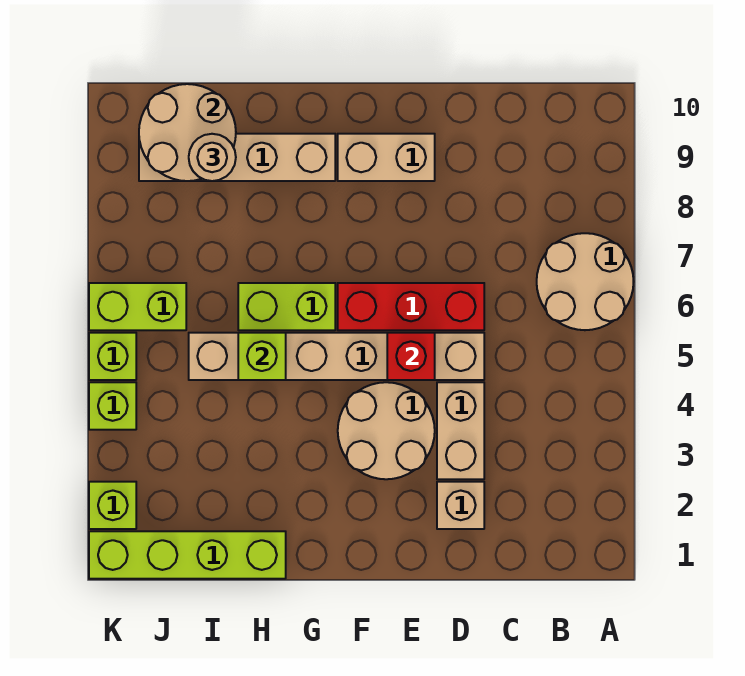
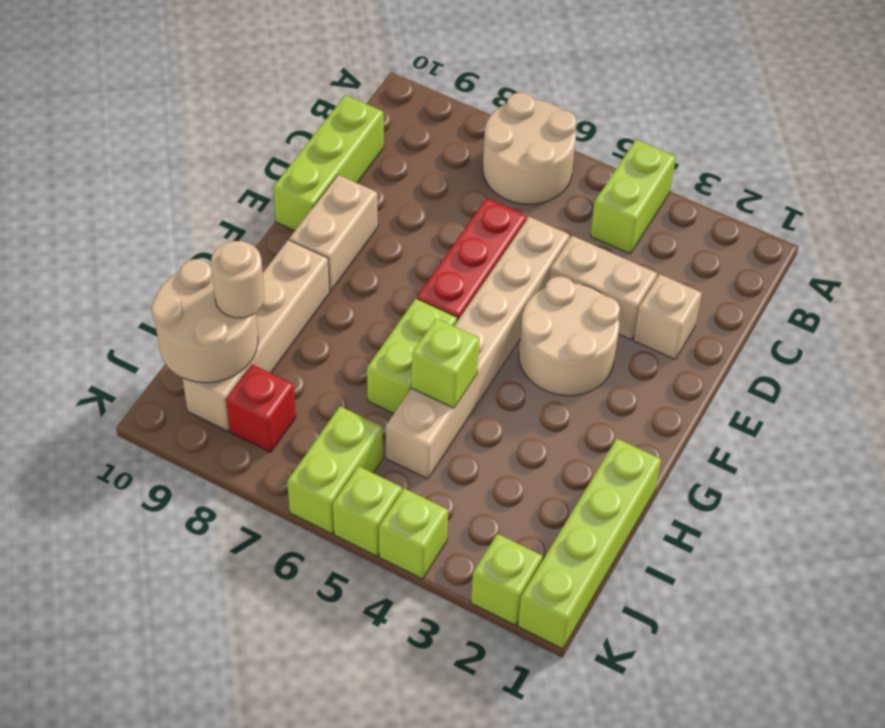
none -> lime 1x2 brick [590,140,676,254]
none -> lime 1x3 brick [273,95,384,231]
red 1x1 brick [387,333,435,380] -> red 1x1 brick moved to [226,364,296,452]

